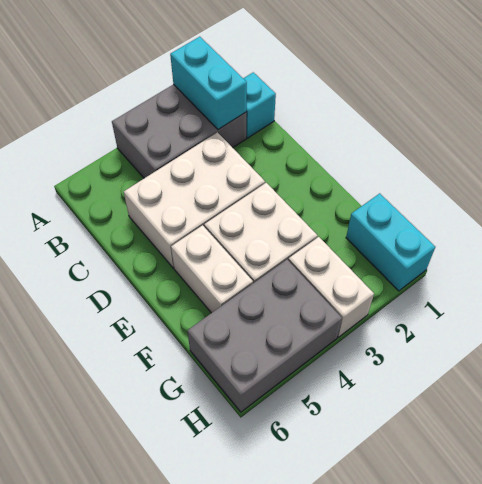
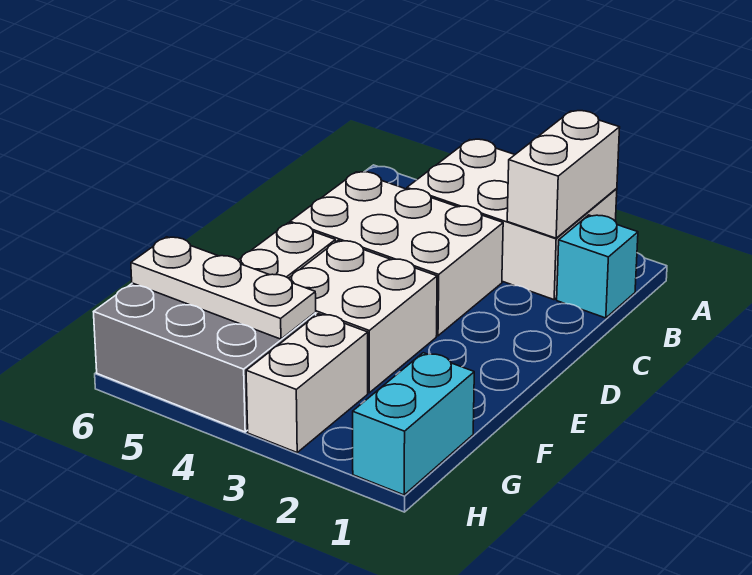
grey 2x3 brick [112,84,246,178] -> white 2x3 brick [407,139,617,300]
cyan 1x2 brick [170,37,247,129] -> white 1x2 brick [507,111,620,238]
none -> white 1x3 plate [131,237,316,339]

